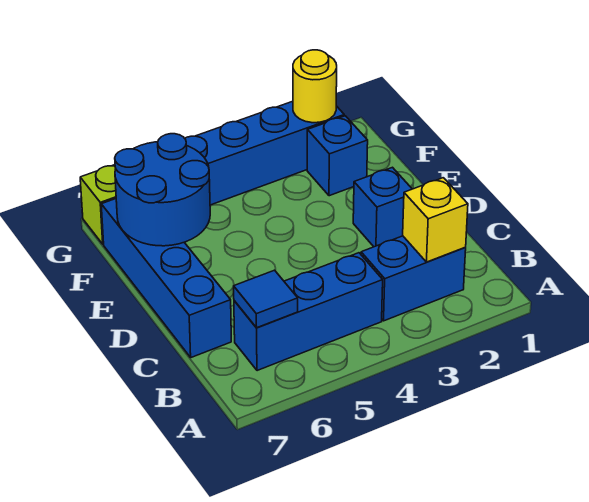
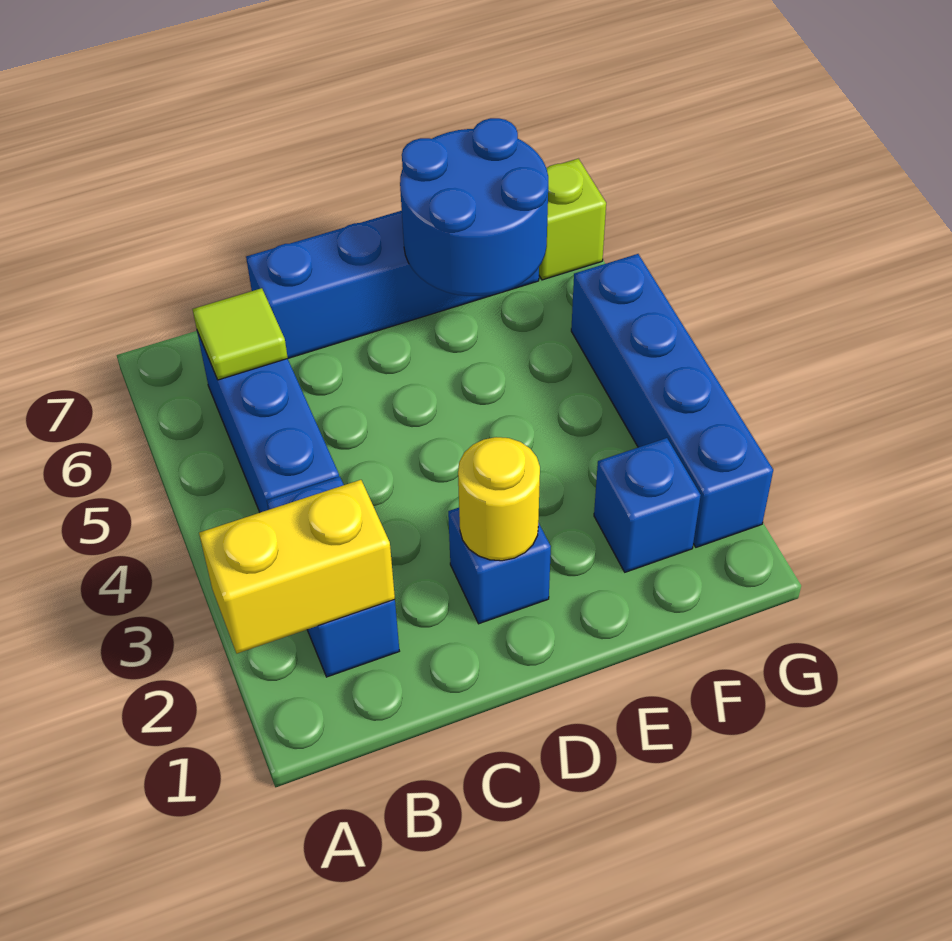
yellow 1x1 brick [403,178,468,262] -> yellow 1x2 brick [199,480,395,653]
blue 1x1 tile [234,270,298,328] -> lime 1x1 tile [193,288,288,380]
yellow 1x1 round brick [293,50,337,123] -> yellow 1x1 round brick moved to [458,437,540,561]

